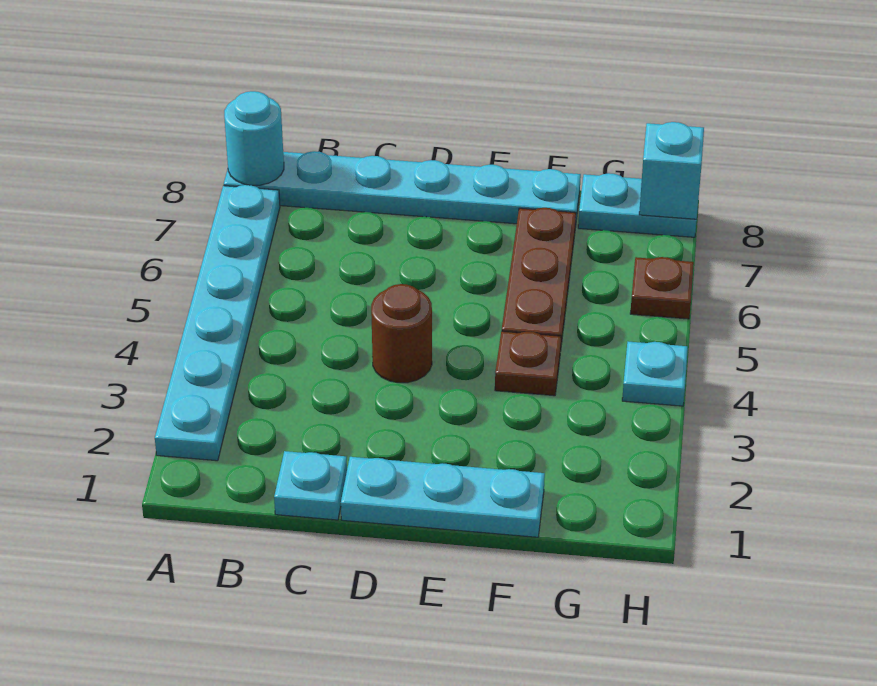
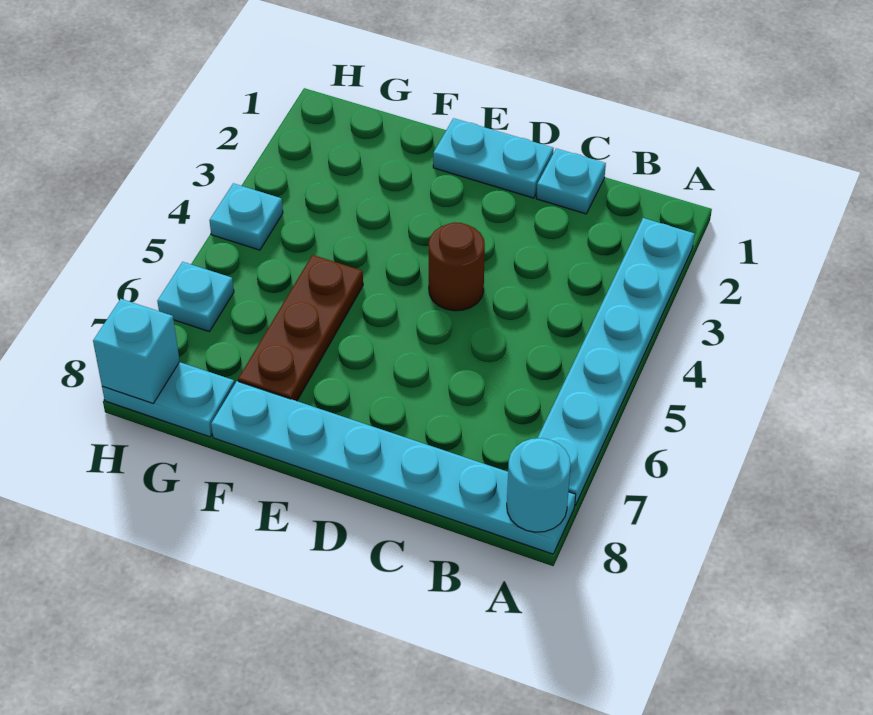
cyan 1x3 plate [341,457,545,537] -> cyan 1x2 plate [433,118,554,198]
brown 1x1 plate [495,331,561,396] -> none
brown 1x1 plate [630,257,694,319] -> cyan 1x1 plate [157,262,234,331]

